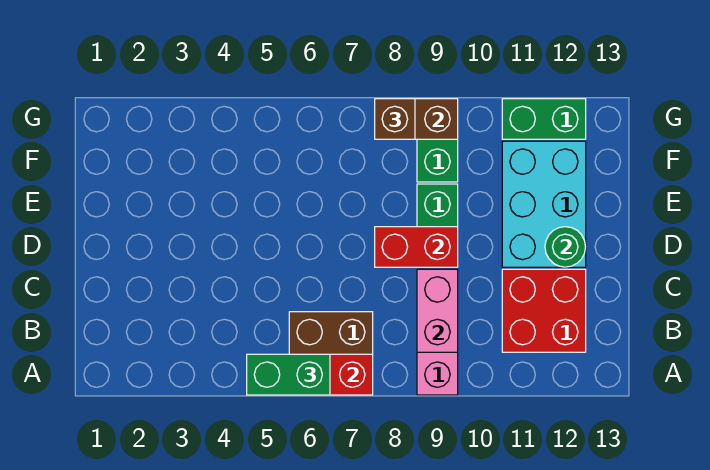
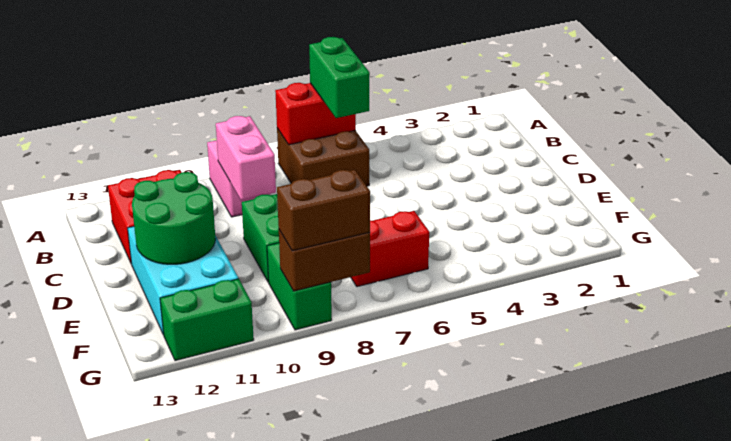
green 1x2 brick [247,354,330,395] -> green 1x2 brick turned to [309,37,370,118]
red 1x2 brick [375,227,458,267] -> red 1x2 brick moved to [351,211,429,287]
green 1x1 round brick [545,227,586,267] -> green 2x2 round brick [132,172,215,264]
brown 1x1 brick [375,99,415,139] -> brown 1x2 brick [277,170,370,251]

